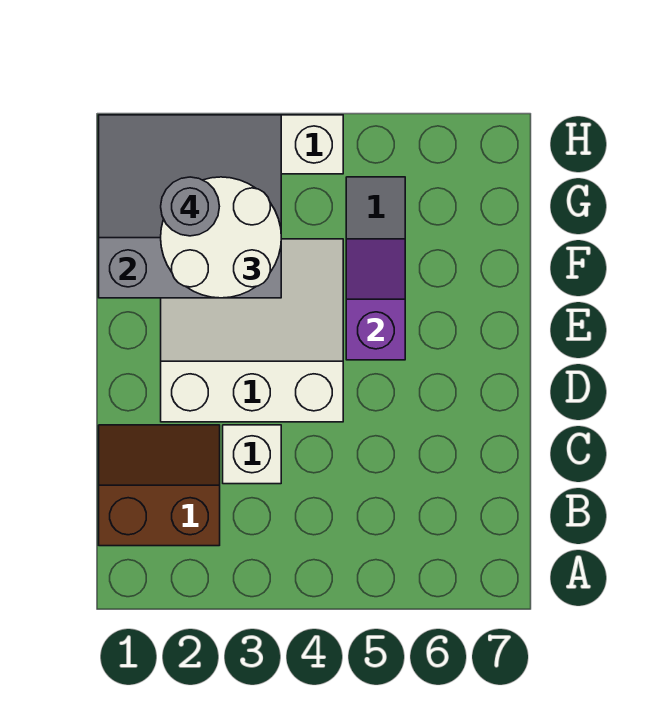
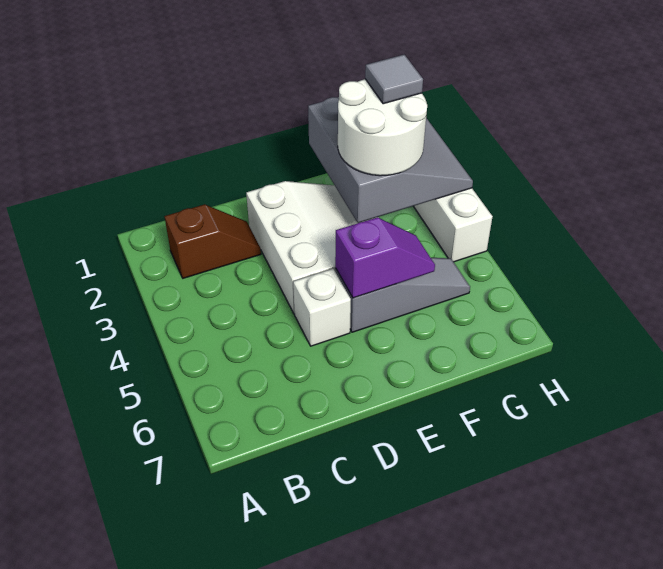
brown 2x2 slope [99,425,220,546] -> brown 1x2 slope [164,204,261,278]
white 1x1 brick [223,425,281,484] -> white 1x1 brick moved to [293,269,351,346]
grey 1x1 round brick [161,177,219,236] -> grey 1x1 tile [365,55,423,104]

